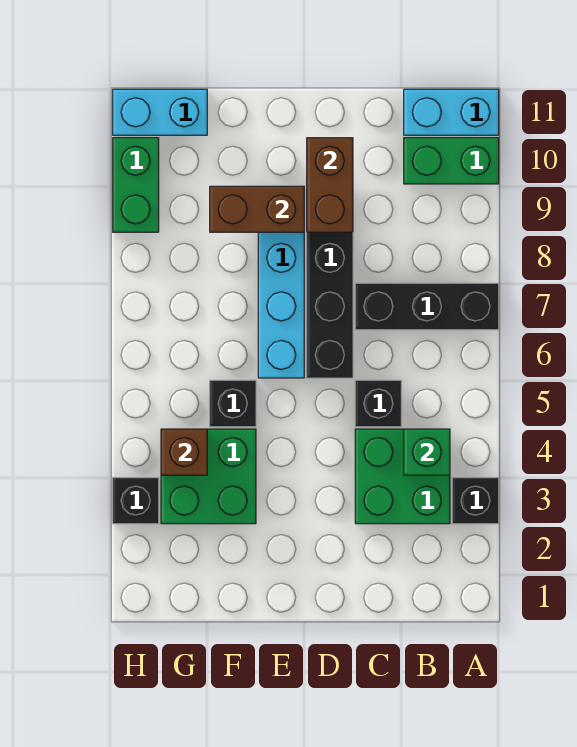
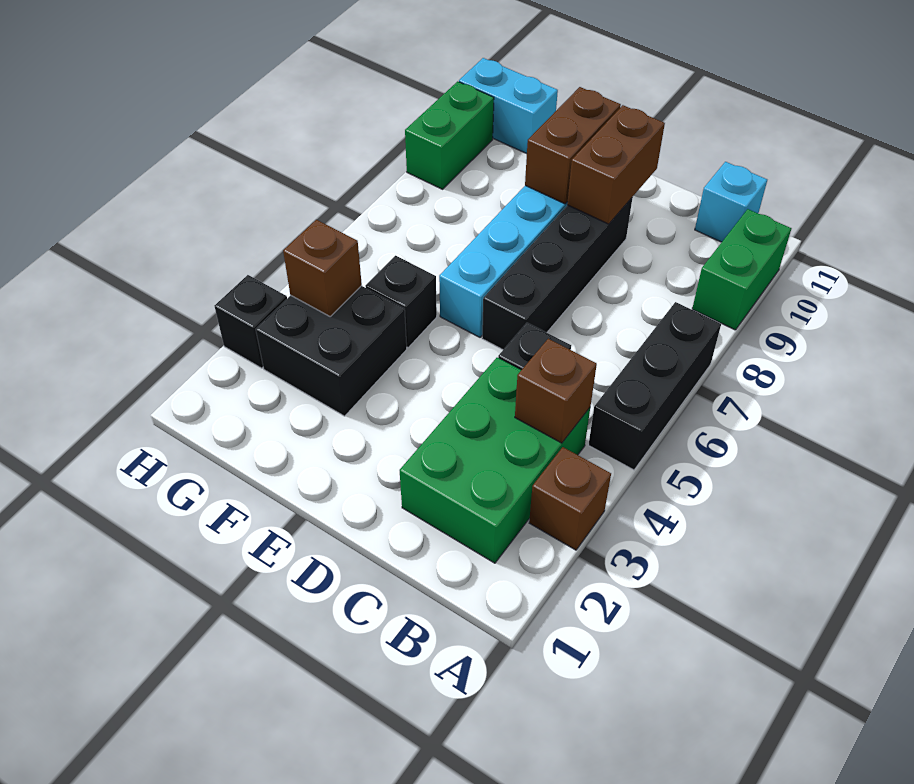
black 1x1 brick [452,478,499,524] -> brown 1x1 brick [529,447,611,550]
black 1x3 brick [355,283,499,330] -> black 1x3 brick turned to [589,302,721,470]
green 1x2 brick [404,138,499,184] -> green 1x2 brick turned to [692,209,792,330]
cyan 1x2 brick [404,89,499,135] -> cyan 1x1 brick [695,162,767,242]
green 2x2 brick [355,429,450,524] -> green 2x3 brick [400,358,590,563]
green 1x1 brick [404,429,450,475] -> brown 1x1 brick [515,339,597,443]
brown 1x2 brick [210,186,304,232] -> brown 1x2 brick turned to [525,87,621,204]
green 2x2 brick [161,429,256,524] -> black 2x2 brick [256,286,407,416]

